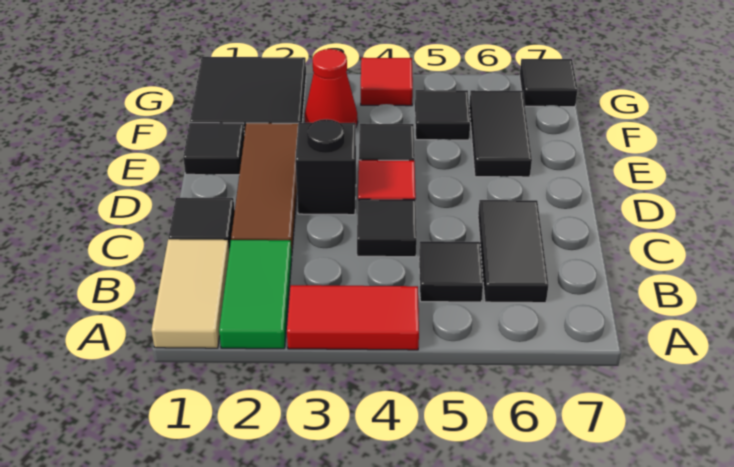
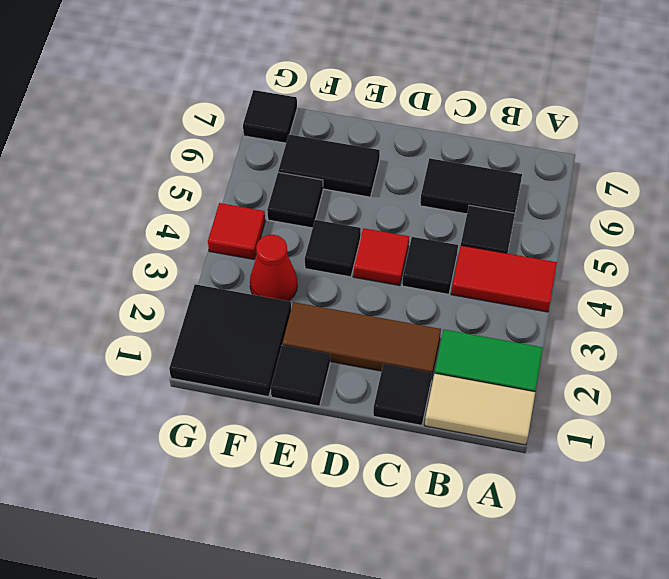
red 1x2 tile [287,285,419,350] -> red 1x2 tile turned to [451,245,557,312]
black 1x1 brick [295,119,356,215] -> none

